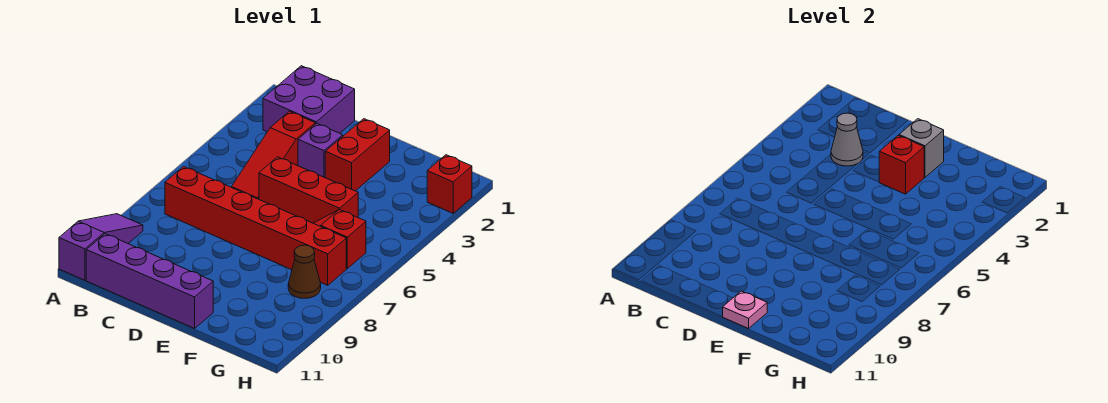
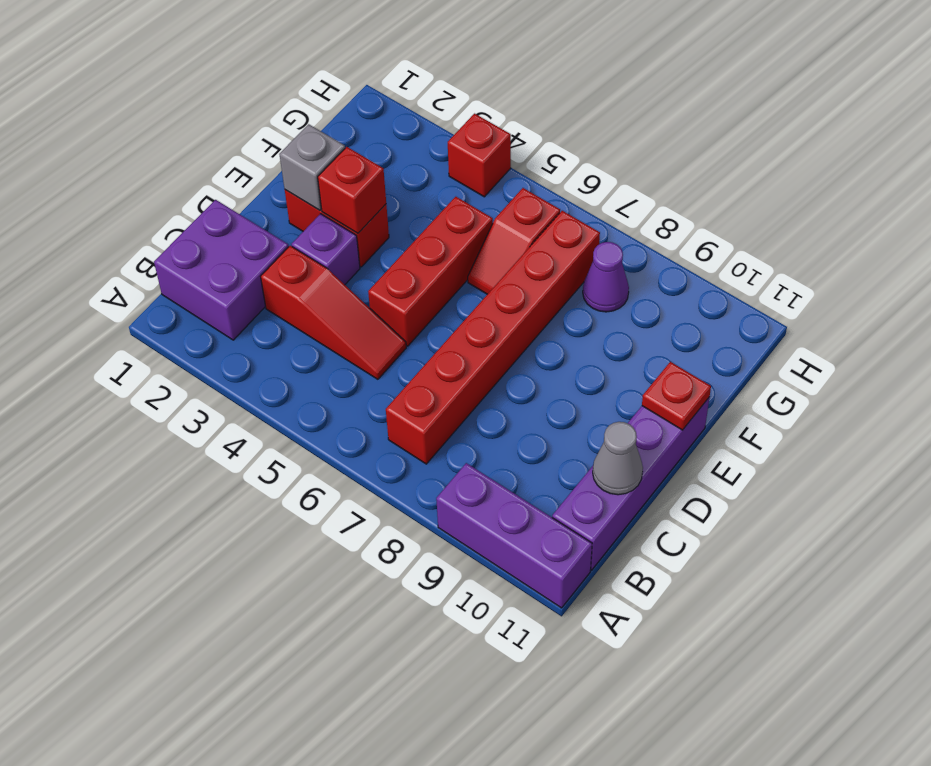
purple 1x3 slope [59,214,143,280] -> purple 1x3 brick [436,463,592,608]
grey 1x1 cone [831,113,863,166] -> grey 1x1 cone moved to [593,422,643,495]
pink 1x1 plate [723,291,767,329] -> red 1x1 plate [642,362,711,430]
brown 1x1 cone [288,245,321,298] -> purple 1x1 cone [583,242,629,312]
red 1x1 brick [427,155,472,213] -> red 1x1 brick moved to [448,114,511,197]

